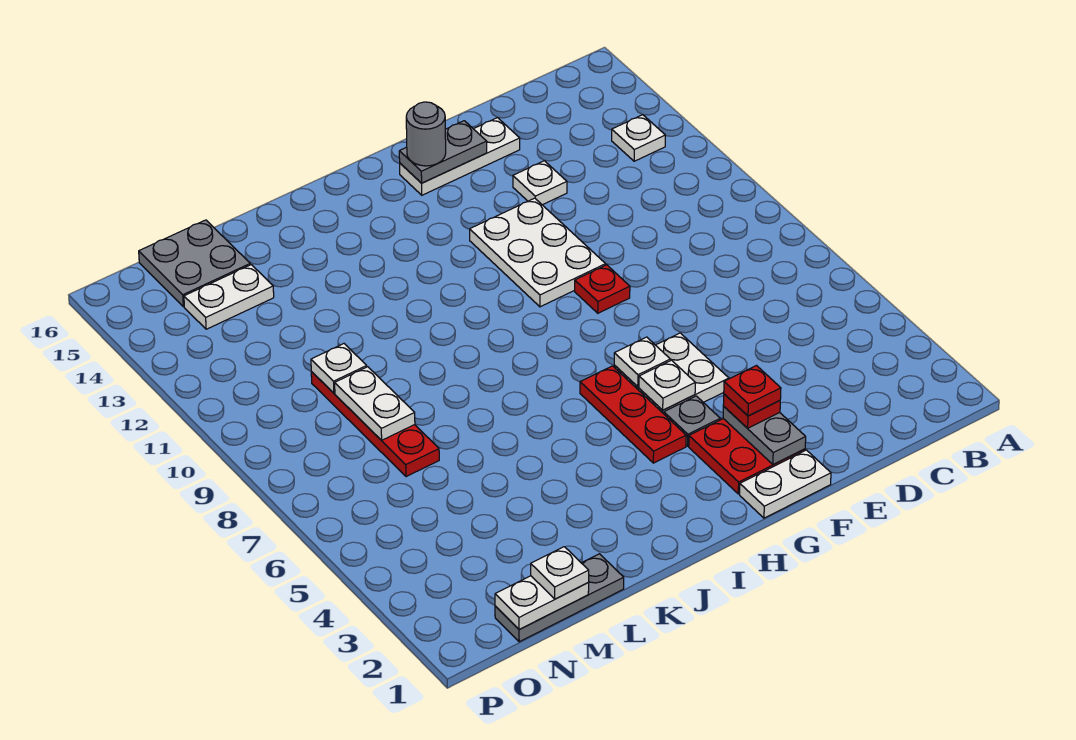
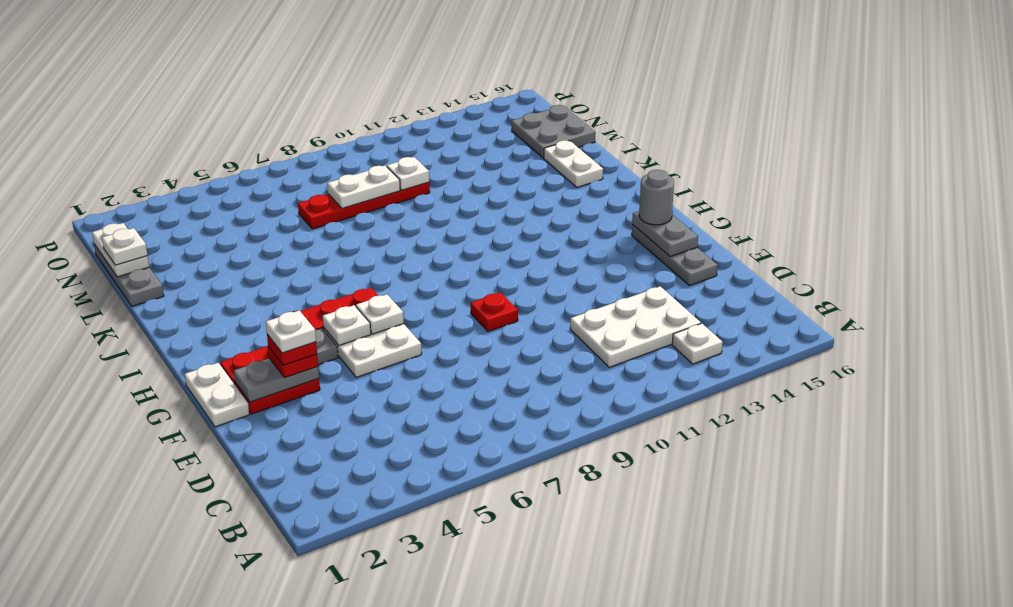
white 1x1 plate [513,161,567,205] -> white 1x1 plate moved to [266,310,316,353]
white 1x3 plate [400,118,520,195] -> grey 1x3 plate [632,225,718,286]
white 2x3 plate [470,198,606,307] -> white 2x3 plate moved to [570,286,701,367]
white 1x2 plate [184,265,274,329] -> white 1x2 plate moved to [544,140,603,187]

